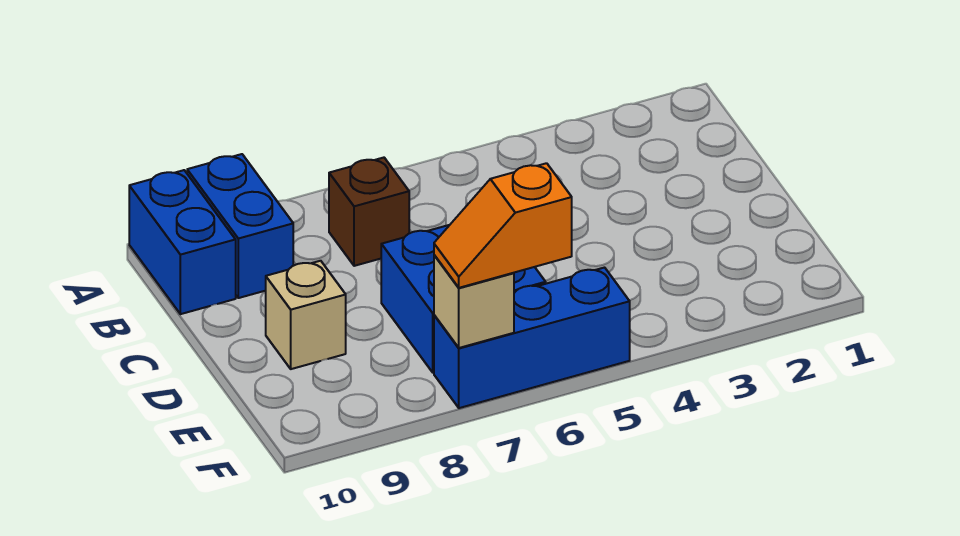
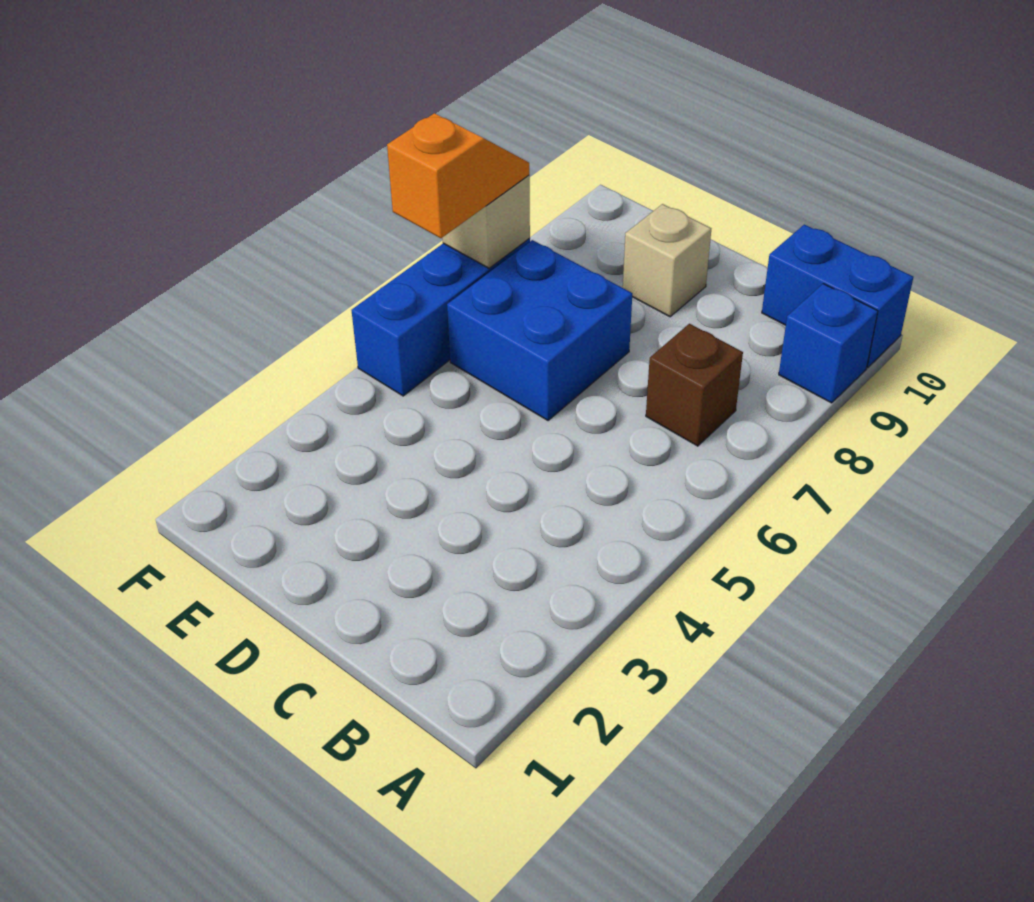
blue 1x2 brick [187,154,293,298] -> blue 1x1 brick [779,284,878,403]

